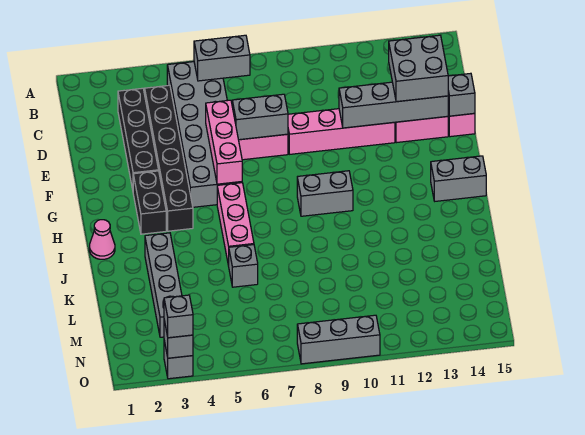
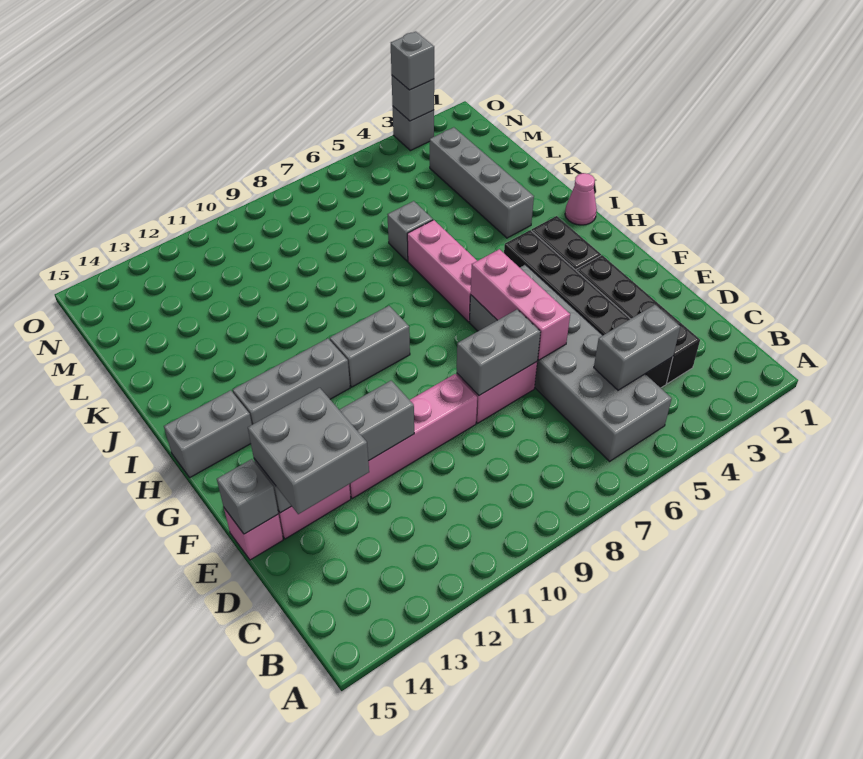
grey 1x2 brick [194,35,250,81] -> grey 1x2 brick moved to [594,305,680,390]
grey 1x3 brick [297,315,380,364] -> grey 1x3 brick moved to [233,338,350,425]

